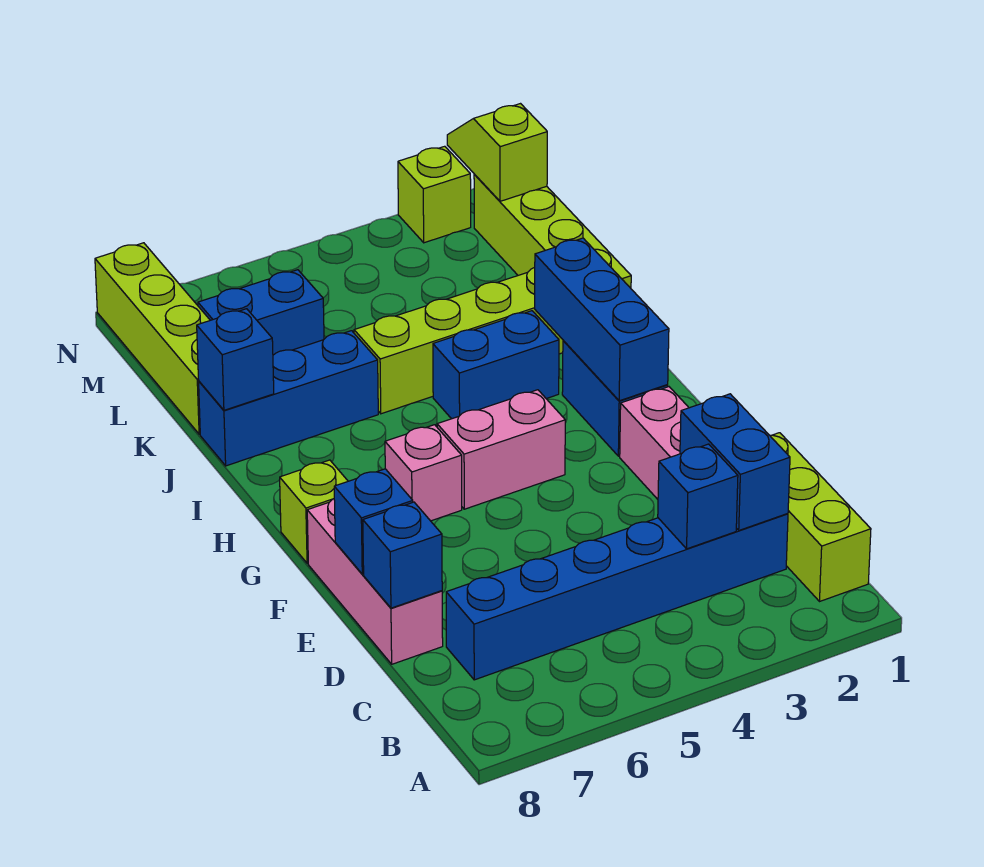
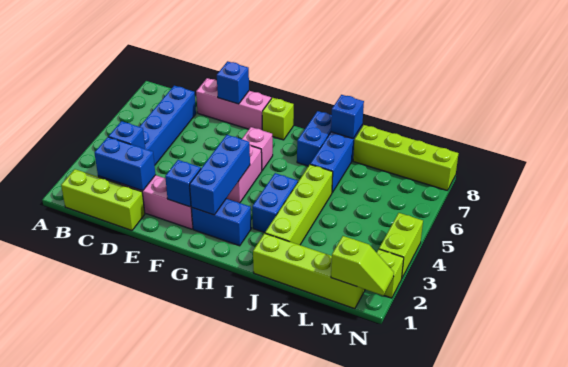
blue 1x1 brick [363,502,442,608] -> blue 1x1 brick moved to [165,160,201,207]
blue 1x3 brick [535,238,669,401] -> blue 1x3 brick turned to [190,135,250,215]
blue 1x2 brick [198,270,324,355] -> blue 1x2 brick moved to [297,111,332,166]
none -> lime 1x2 brick [379,213,423,278]

